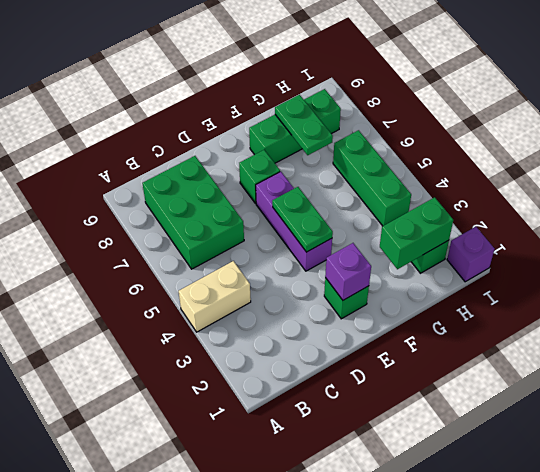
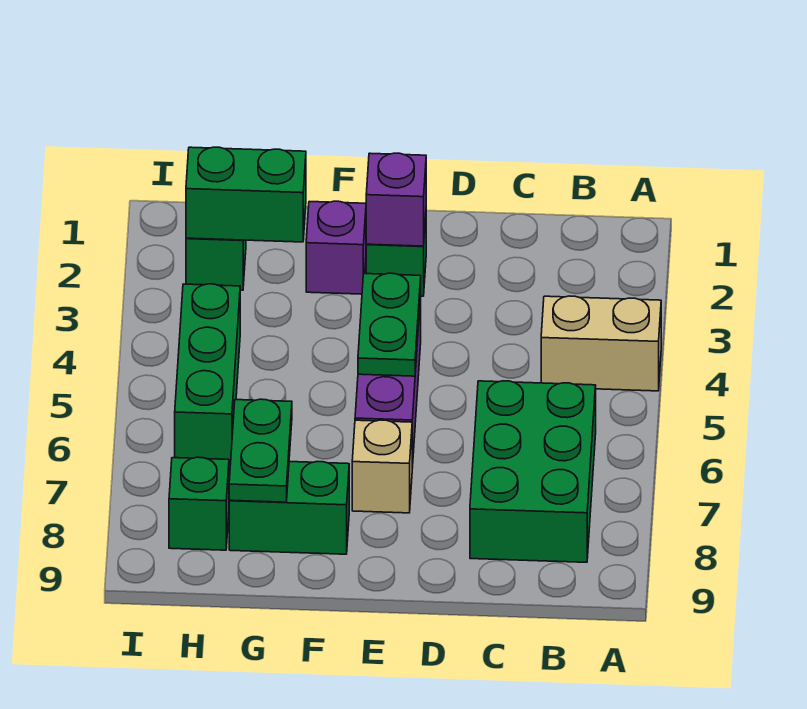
green 1x1 brick [239,150,280,204] -> tan 1x1 brick [352,420,412,513]
purple 1x1 brick [447,227,495,282] -> purple 1x1 brick moved to [306,201,366,294]

